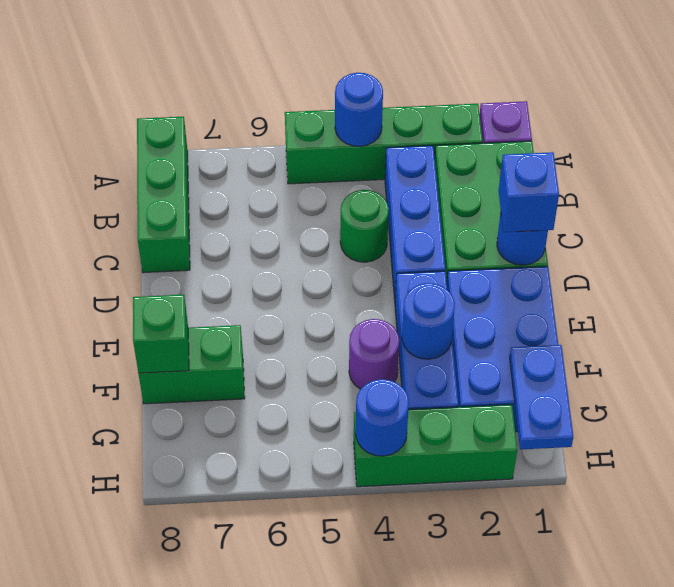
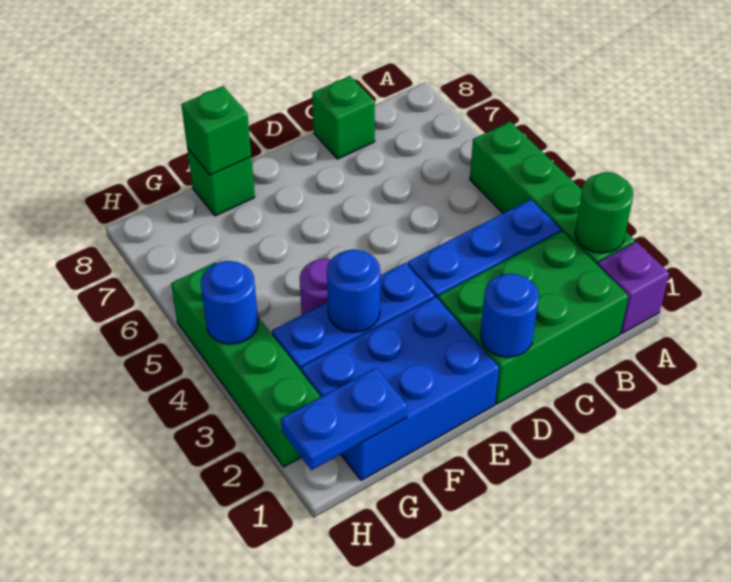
blue 1x1 round brick [335,73,383,146] -> none
green 1x3 brick [137,117,190,273] -> green 1x1 brick [312,76,375,159]
green 1x1 round brick [340,190,389,262] -> green 1x1 round brick moved to [575,172,633,253]
blue 1x1 brick [499,152,559,232] -> none
green 1x2 brick [139,325,245,404] -> green 1x1 brick [187,148,255,216]
green 1x3 brick [354,405,517,487] -> green 1x4 brick [171,262,321,467]

